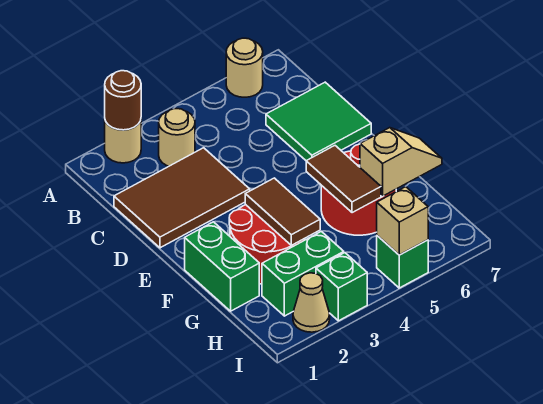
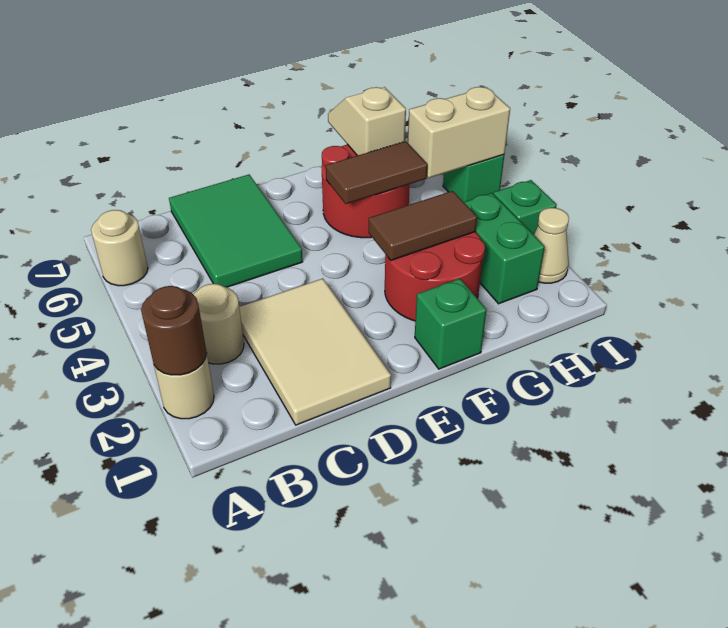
brown 2x3 tile [114,148,250,248] -> tan 2x3 tile [239,279,391,425]
green 2x2 tile [266,82,371,161] -> green 2x3 tile [169,175,303,287]
green 1x2 brick [185,222,259,311] -> green 1x1 brick [415,279,487,369]
tan 1x1 brick [377,187,428,255] -> tan 1x2 brick [408,87,510,178]

